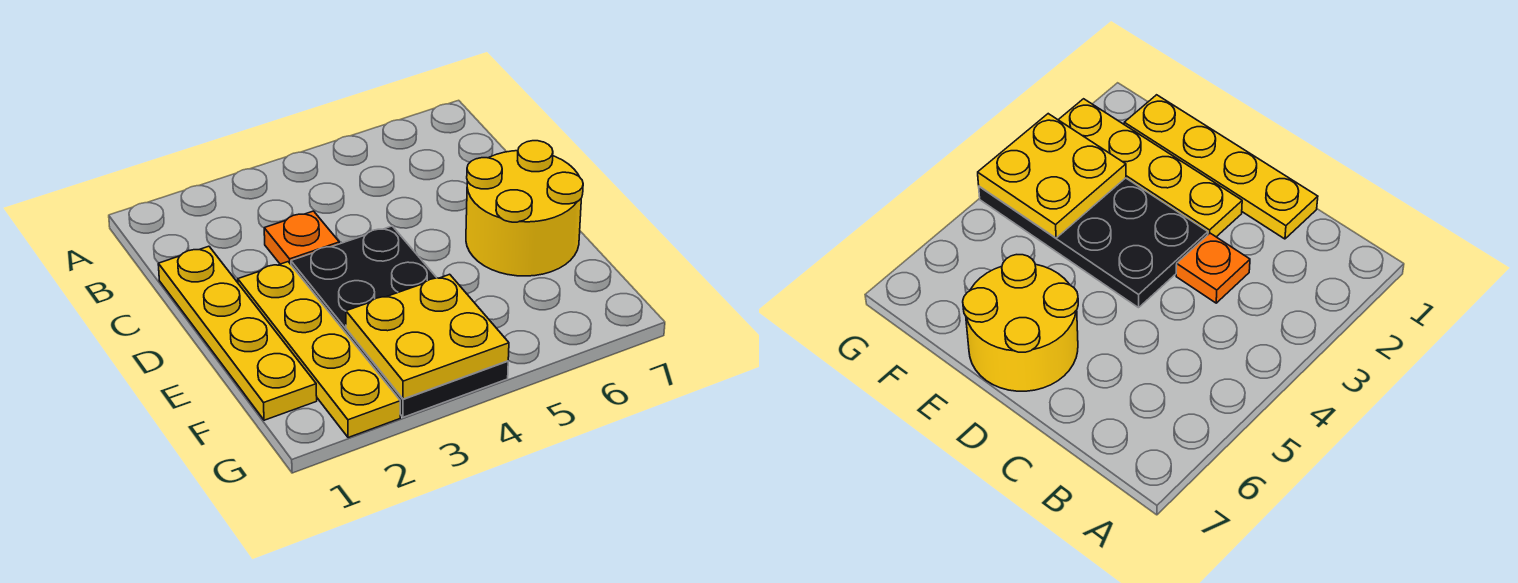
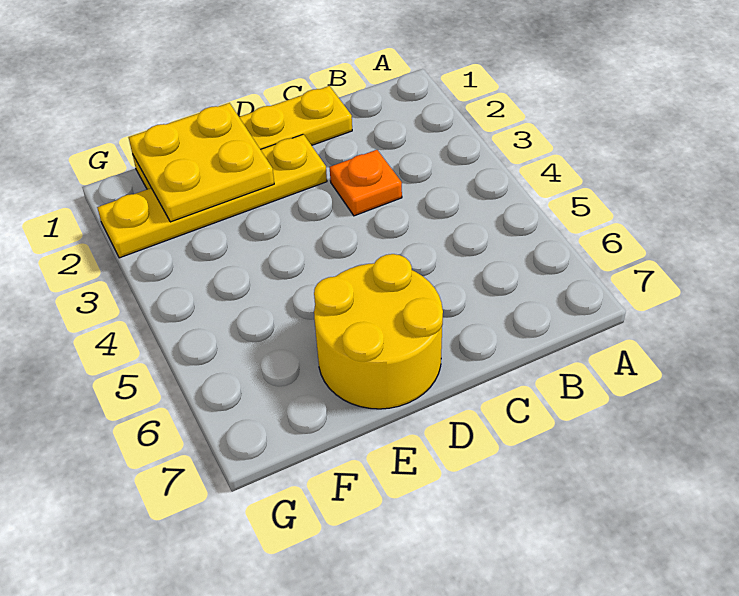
black 2x4 plate [291,226,508,417] -> none
yellow 2x2 plate [346,274,509,399] -> yellow 2x2 plate moved to [128,103,274,222]

